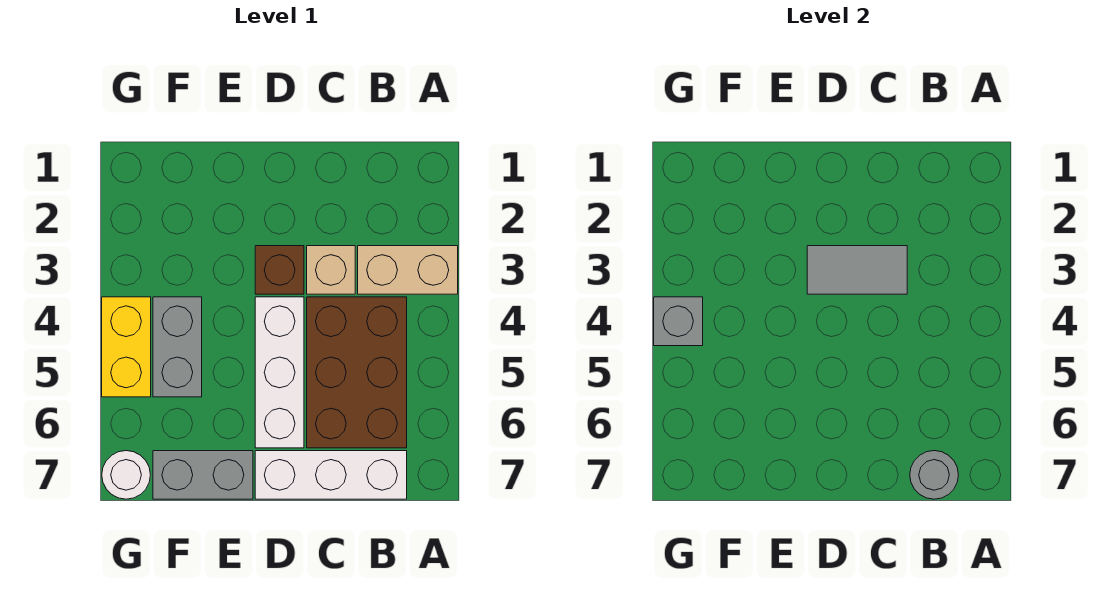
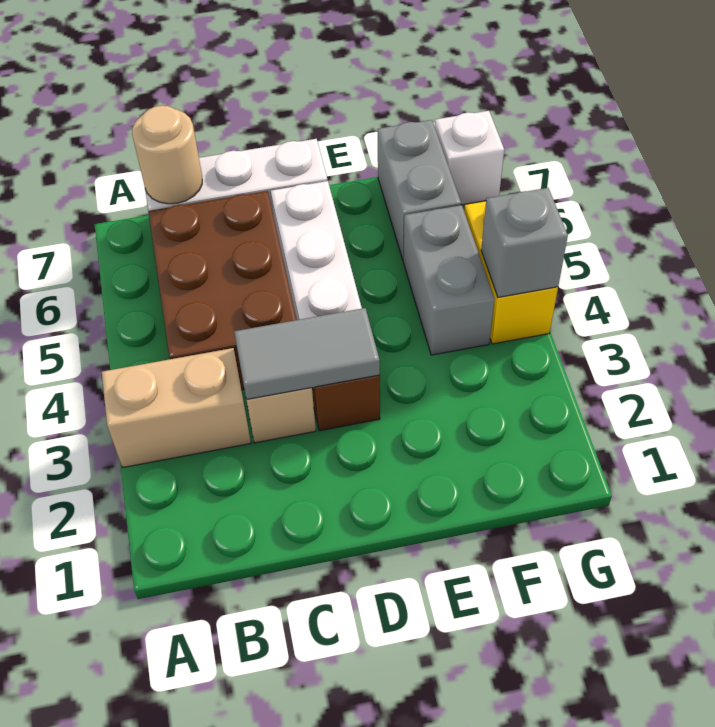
grey 1x1 round brick [910,451,958,499] -> tan 1x1 round brick [132,106,202,204]
grey 1x2 brick [153,451,253,499] -> grey 1x2 brick turned to [378,120,461,259]
white 1x1 round brick [102,451,150,499] -> white 1x1 brick [435,111,504,205]

